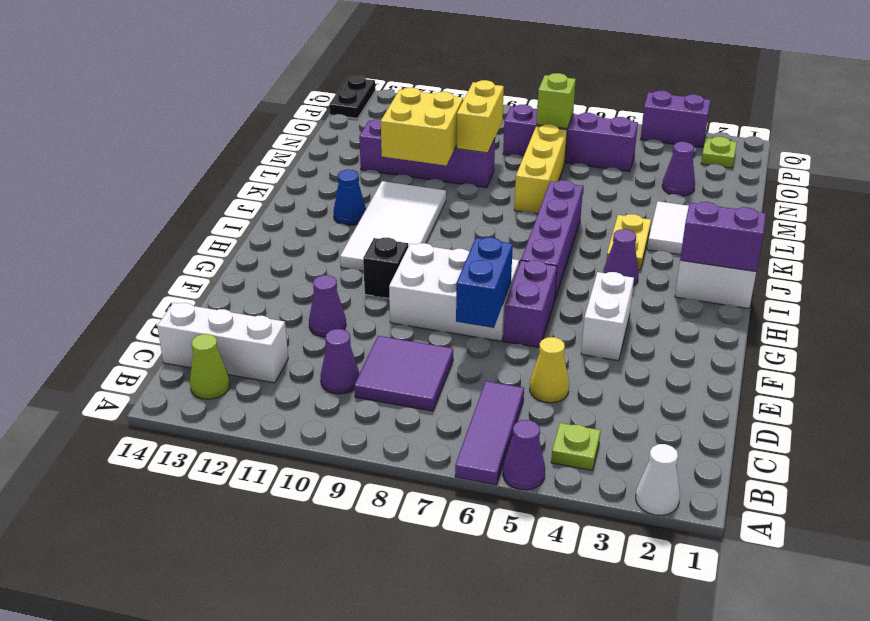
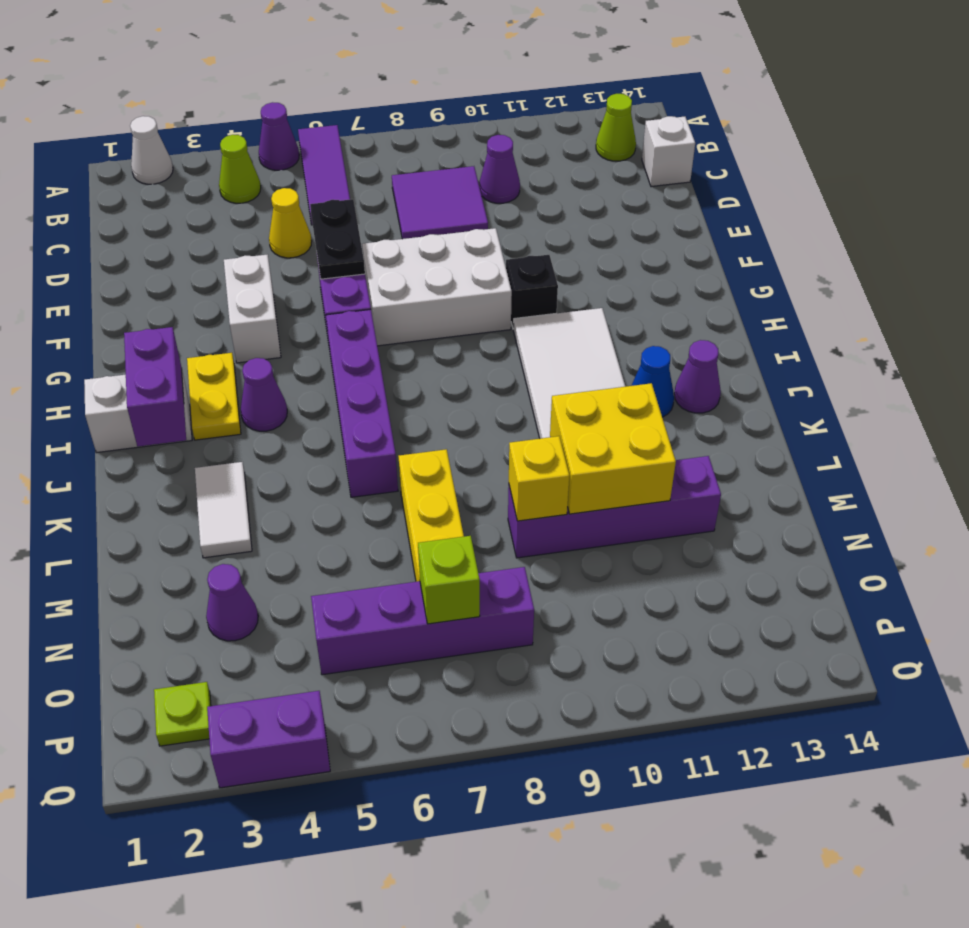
lime 1x1 plate [551,423,601,470] -> lime 1x1 cone [219,135,261,203]
white 1x3 brick [157,303,288,383] -> white 1x1 brick [642,116,695,187]
blue 1x2 brick [456,237,513,328] -> none
purple 1x1 cone [309,275,346,337] -> purple 1x1 cone moved to [674,340,721,413]
purple 1x2 brick [680,202,766,272] -> purple 1x2 brick turned to [124,327,186,447]
yellow 1x2 plate [606,214,651,270] -> yellow 1x2 plate moved to [187,353,241,440]
yellow 1x2 brick [457,80,504,153] -> yellow 1x1 brick [509,436,569,521]
black 1x2 plate [329,75,375,118] -> black 1x2 plate moved to [310,199,365,279]

